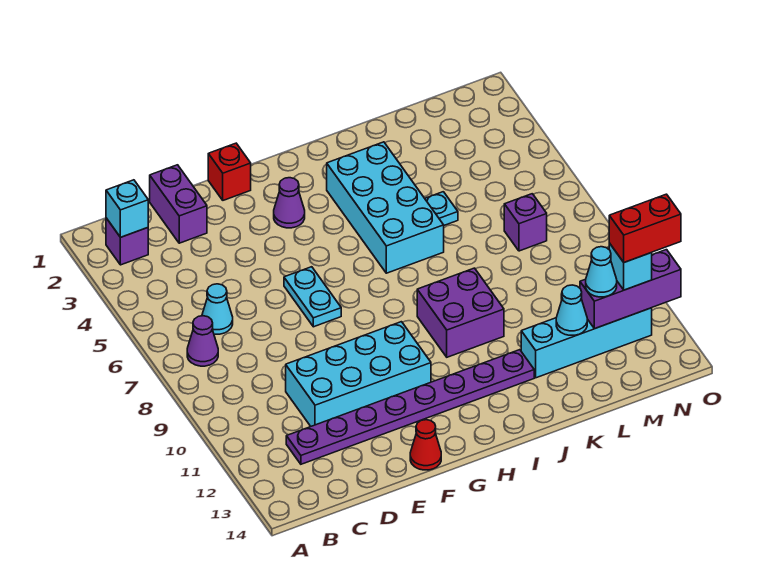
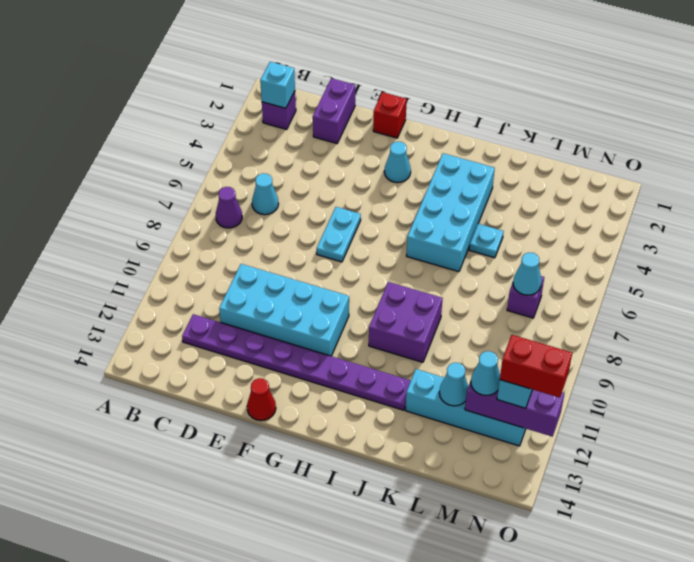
purple 1x1 cone [274,178,305,228] -> cyan 1x1 cone [384,142,411,183]
none -> cyan 1x1 cone [513,253,542,295]

